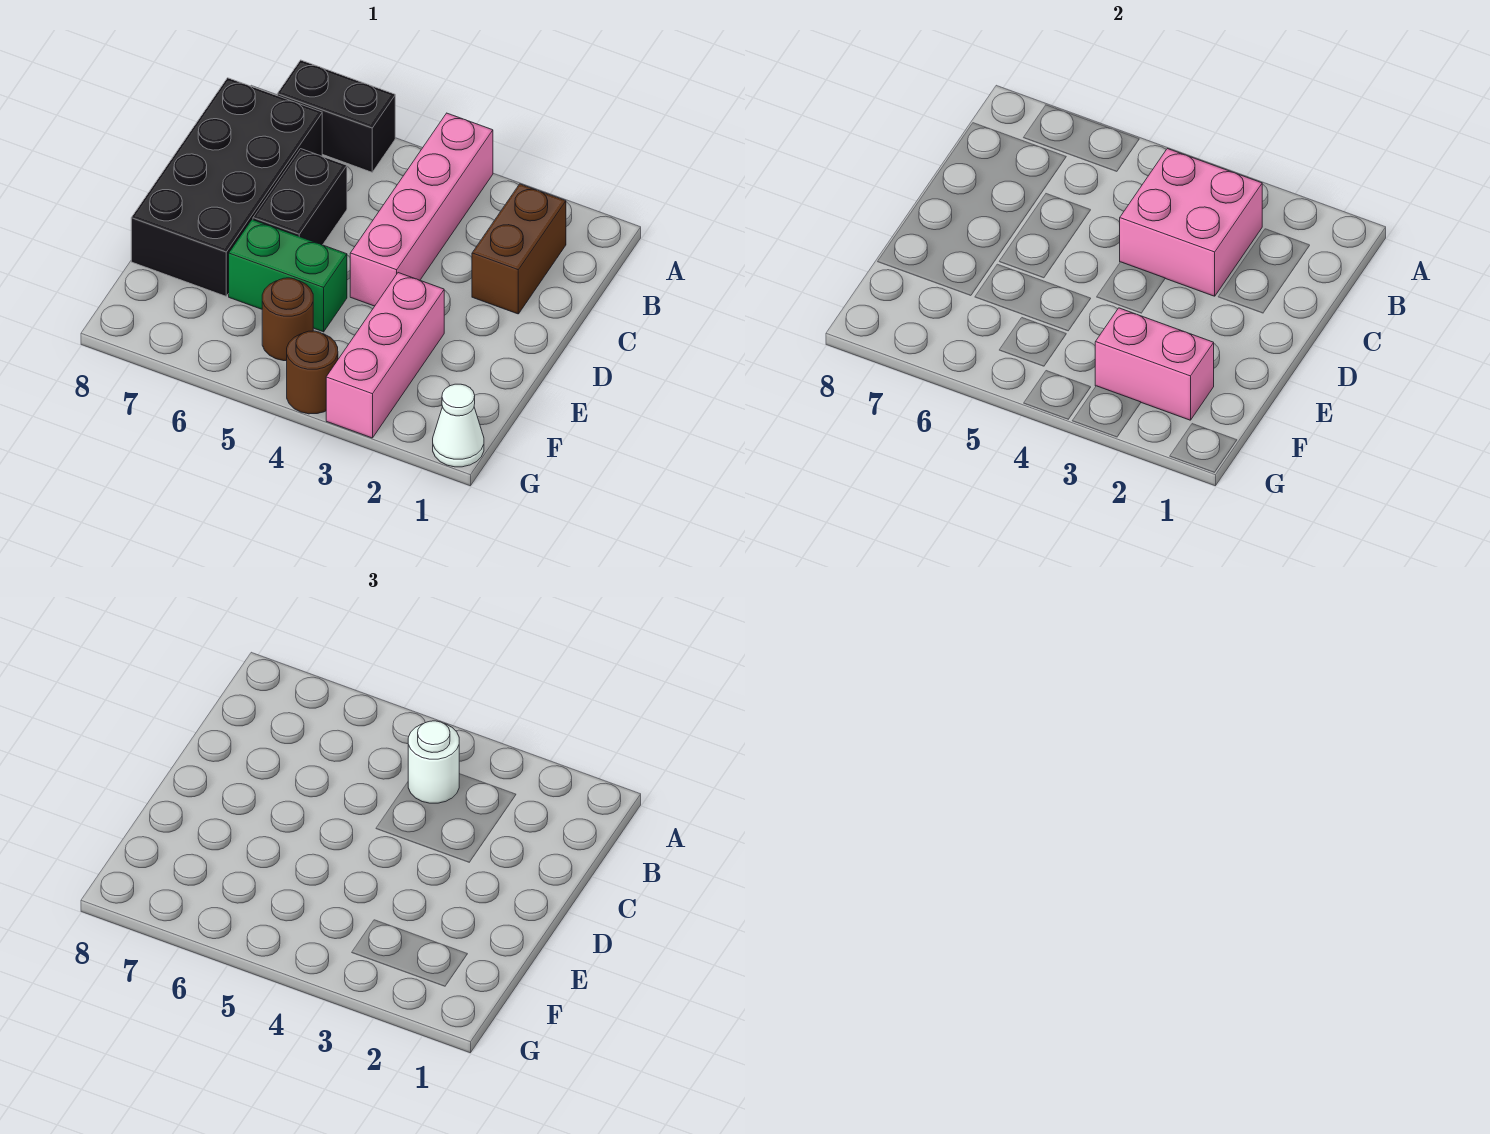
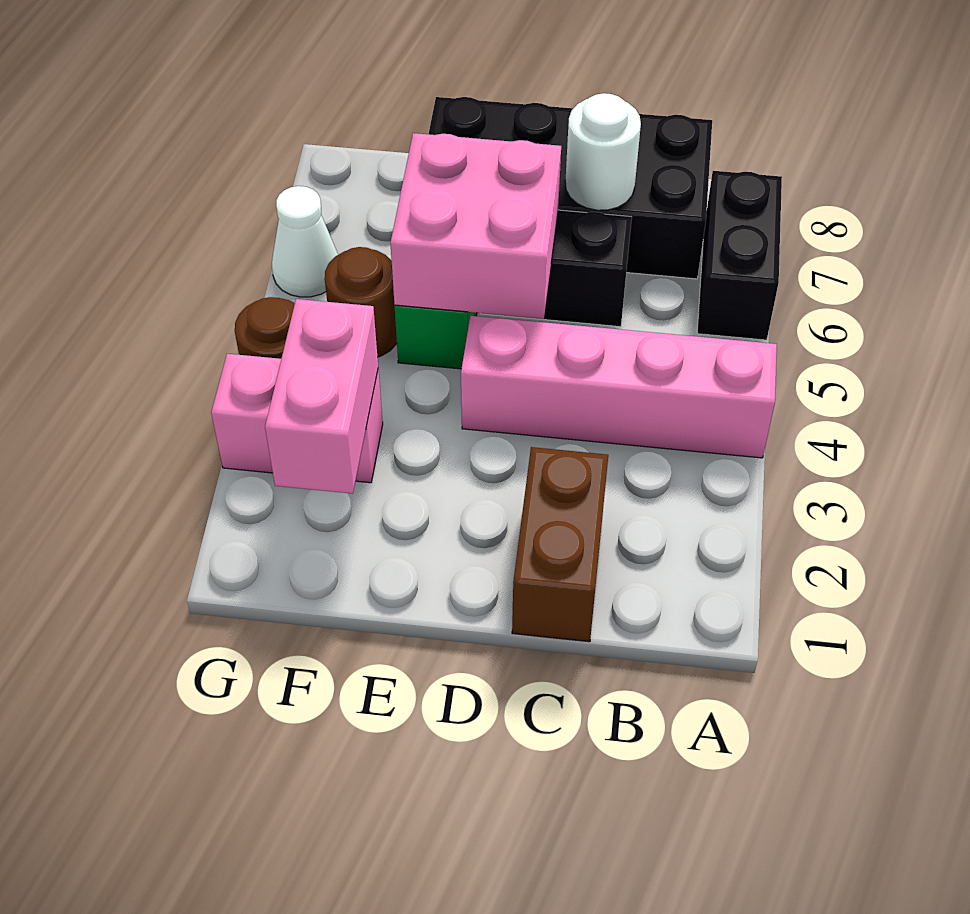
brown 1x2 brick [472,184,566,314] -> brown 1x2 brick turned to [512,447,608,642]
pink 2x2 brick [1120,149,1262,296] -> pink 2x2 brick moved to [390,133,561,319]
white 1x1 round brick [408,721,459,803] -> white 1x1 round brick moved to [565,93,641,210]
pink 1x3 brick [326,273,444,438] -> pink 1x2 brick [211,354,383,483]
white 1x1 cone [433,384,484,467] -> white 1x1 cone moved to [272,186,338,297]

